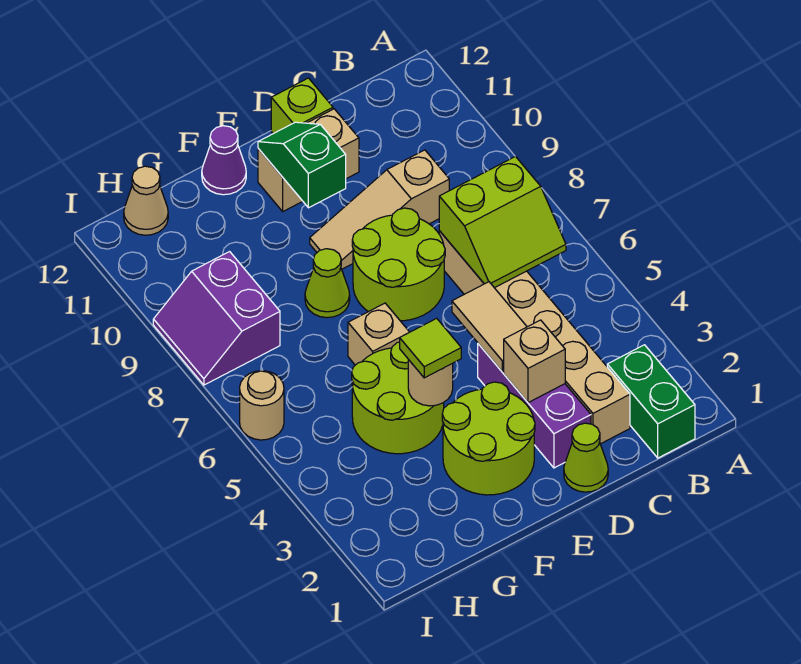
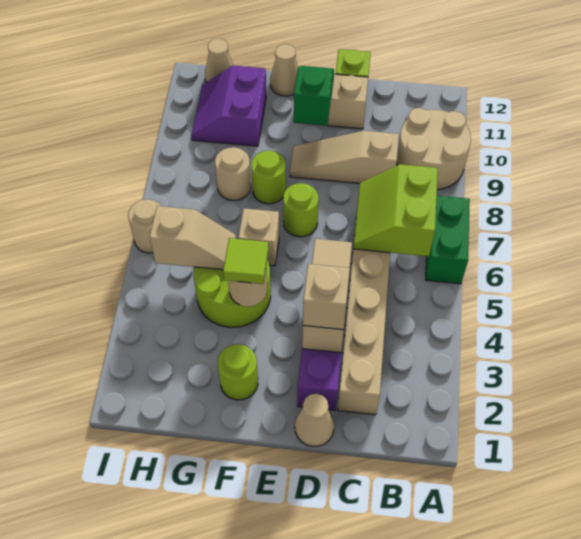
none -> tan 2x2 round brick [397,108,471,190]
green 1x2 brick [607,345,695,458] -> green 1x2 brick moved to [426,196,470,284]
lime 2x2 slope [439,156,566,288] -> lime 2x2 slope turned to [353,164,438,256]
lime 1x1 cone [564,423,608,492] -> tan 1x1 cone [295,394,334,447]
none -> tan 1x1 brick [303,264,350,330]
lime 2x2 round brick [352,208,445,321] -> lime 1x1 round brick [283,183,319,237]
lime 2x2 round brick [442,382,535,495] -> lime 1x1 round brick [218,344,258,400]
lime 1x1 cone [305,249,350,318] -> lime 1x1 round brick [251,151,286,204]
purple 1x1 cone [202,126,246,195] -> tan 1x1 cone [270,44,298,96]
none -> tan 1x2 slope [150,206,236,270]
none -> tan 1x1 round brick [215,147,251,200]
purple 2x2 slope [153,252,280,385] -> purple 2x2 slope moved to [191,66,266,146]

